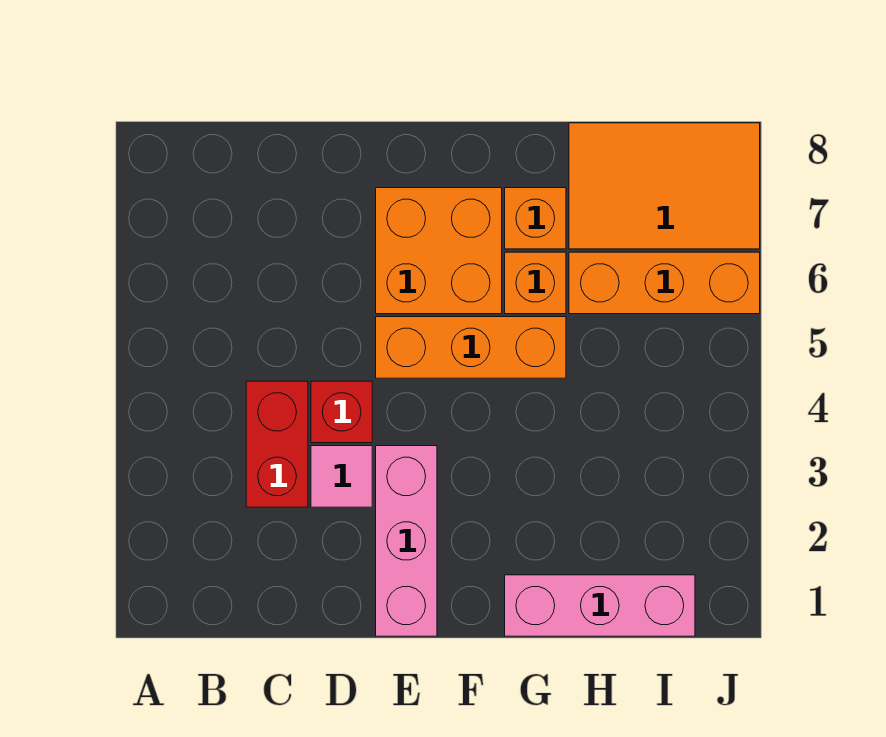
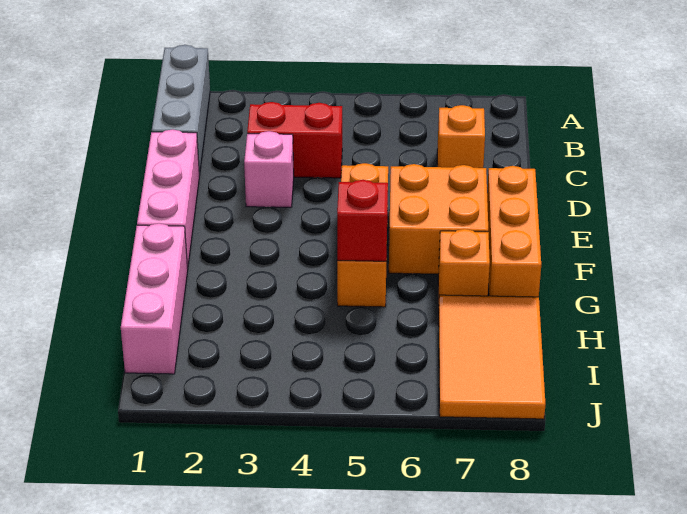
none -> grey 1x3 brick [152,45,210,175]
pink 1x1 tile [311,446,372,507] -> pink 1x1 brick [244,131,294,207]
red 1x1 brick [311,381,372,443] -> red 1x1 brick moved to [337,180,388,261]
pink 1x3 brick [376,446,437,636] -> pink 1x3 brick turned to [137,129,199,269]
orange 1x1 brick [505,252,566,314] -> orange 1x1 brick moved to [437,105,485,168]
orange 1x3 brick [569,252,760,314] -> orange 1x3 brick moved to [487,166,541,297]

